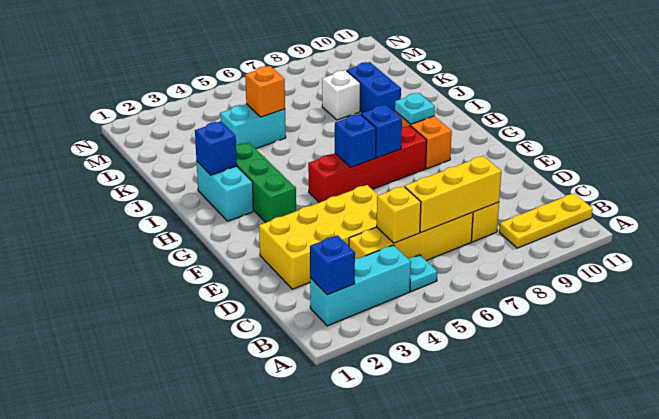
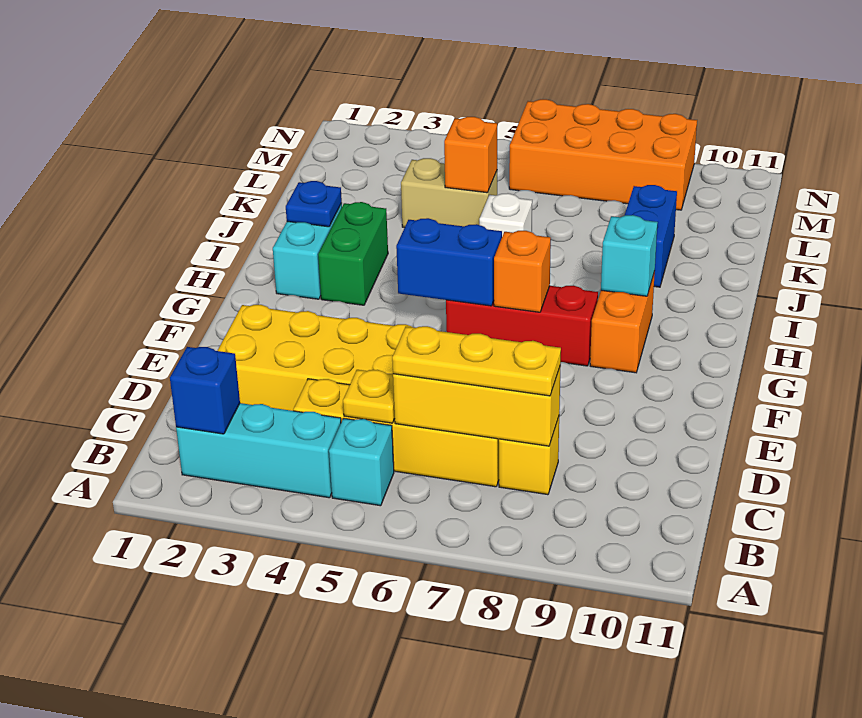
cyan 1x1 plate [409,255,437,291] -> cyan 1x1 brick [329,418,394,506]
yellow 1x3 plate [499,193,593,248] -> yellow 1x3 plate moved to [392,326,561,396]
yellow 1x1 brick [377,186,421,243] -> yellow 1x1 plate [343,370,395,423]
green 1x3 brick [236,143,296,222] -> green 1x2 brick [318,202,388,305]
red 1x4 brick [308,126,427,203] -> red 1x3 brick [446,286,598,366]
blue 1x1 brick [335,114,376,167] -> blue 1x2 brick [396,218,502,306]
blue 1x1 brick [361,105,402,158] -> orange 1x1 brick [494,231,551,312]
cyan 1x1 plate [395,93,435,124] -> cyan 1x1 brick [601,215,658,296]
blue 1x1 brick [195,121,237,175] -> blue 1x1 plate [286,181,342,227]
cyan 1x2 brick [220,104,286,149] -> tan 1x2 brick [401,158,497,228]
white 1x1 brick [322,70,360,120] -> white 1x1 brick moved to [479,193,532,236]
none -> orange 2x4 brick [509,99,697,210]

